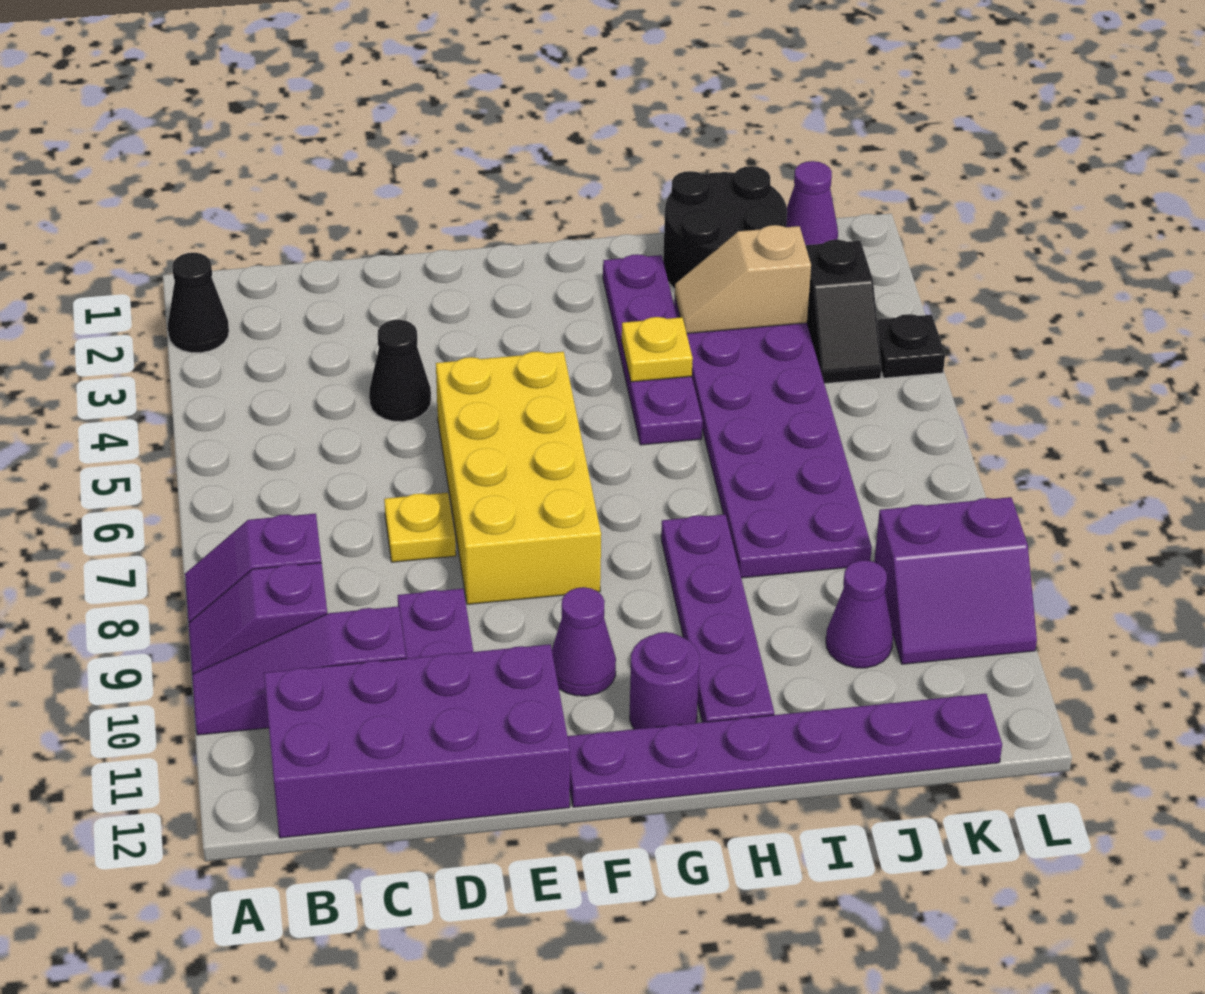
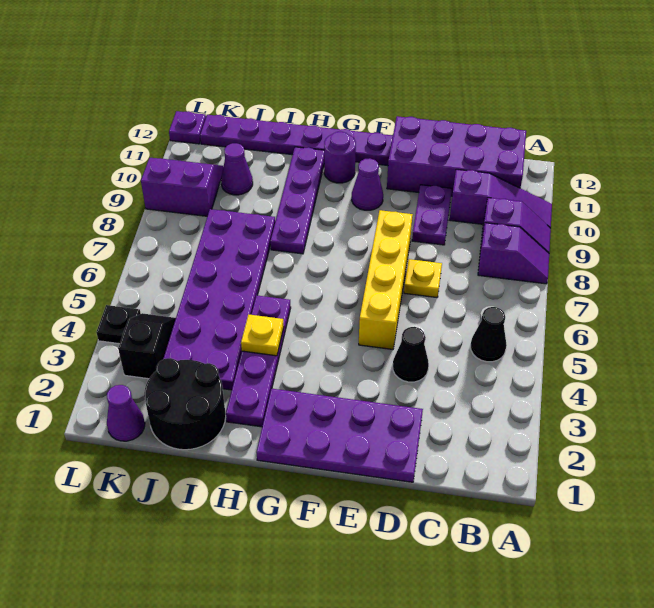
black 1x1 cone [168,253,229,353] -> black 1x1 cone moved to [471,307,507,362]
none -> purple 2x4 plate [257,389,423,482]
yellow 2x4 brick [436,351,601,604] -> yellow 1x4 brick [359,210,413,349]
tan 1x2 slope [675,225,811,333] -> none
none -> purple 1x1 plate [169,111,206,144]

